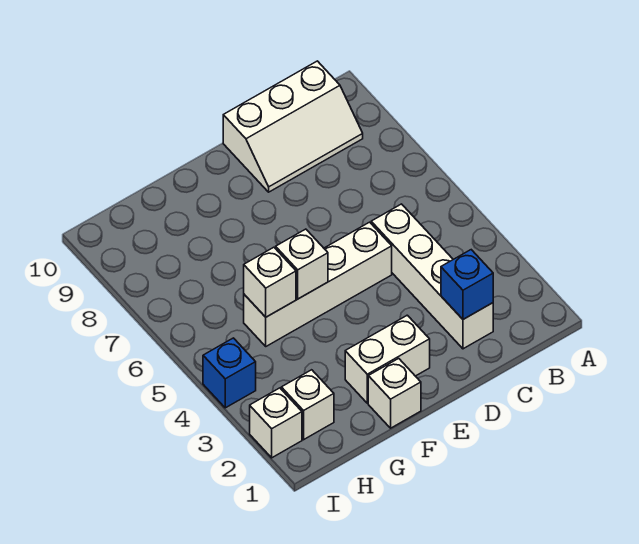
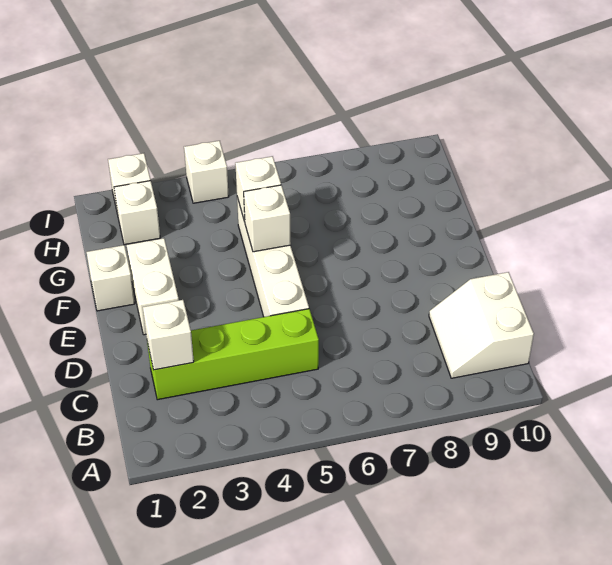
white 2x3 slope [223,61,363,192] -> white 2x2 slope [429,272,534,378]
white 1x4 brick [371,204,493,349] -> lime 1x4 brick [147,309,319,400]
blue 1x1 brick [441,250,493,319] -> white 1x1 brick [143,300,194,370]
blue 1x1 brick [203,338,256,408] -> white 1x1 brick [184,141,229,203]

